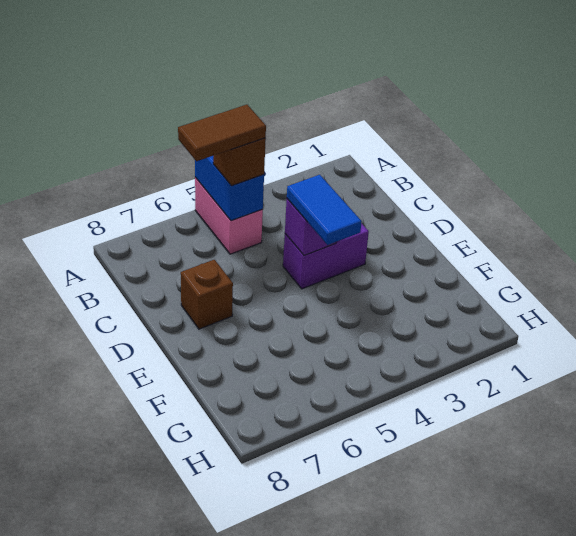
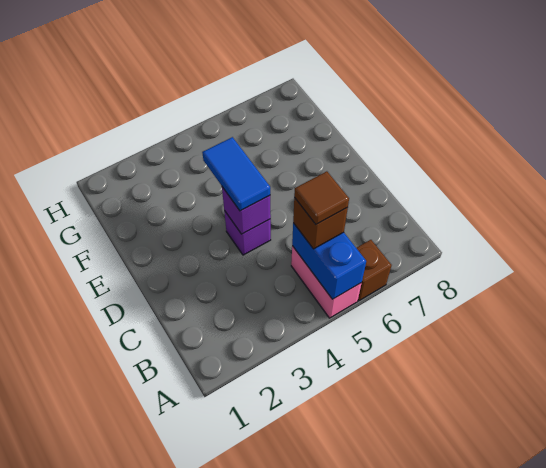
brown 1x2 tile [178,105,266,161] -> brown 1x1 tile [294,171,349,224]
purple 1x2 brick [283,223,369,289] -> purple 1x1 brick [224,211,271,255]
brown 1x1 brick [181,260,233,329] -> brown 1x1 brick moved to [357,240,392,301]

